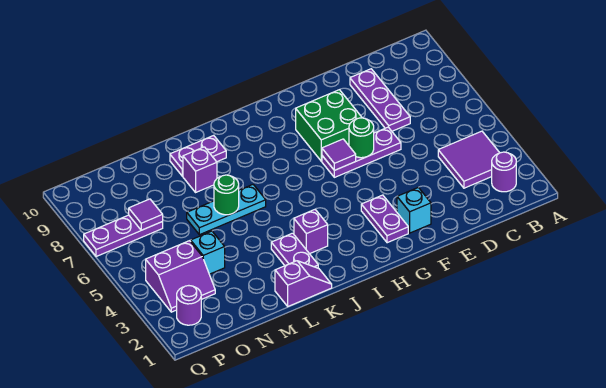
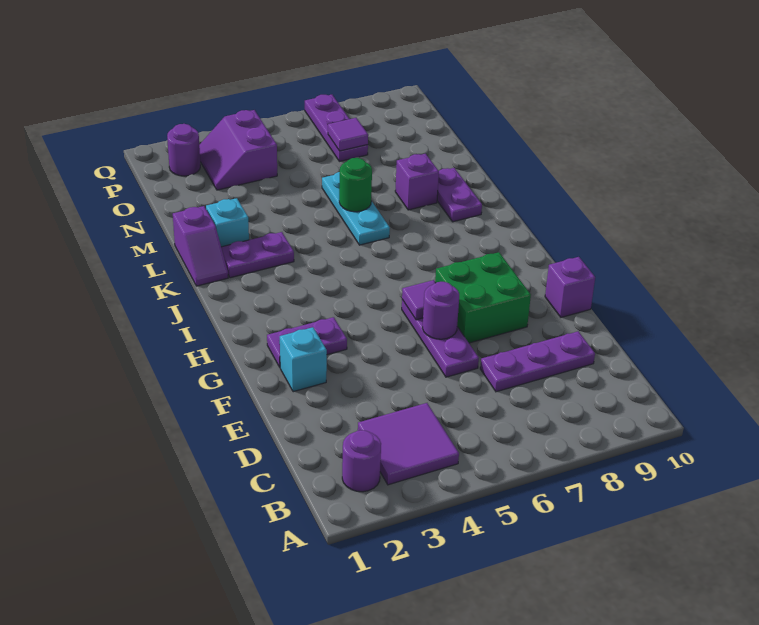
green 1x1 round brick [349,118,374,158] -> purple 1x1 round brick [422,282,459,339]
purple 1x1 brick [294,209,328,254] -> purple 1x1 brick moved to [545,257,595,317]
cyan 1x1 brick [191,231,225,274] -> cyan 1x1 brick moved to [206,198,249,247]

